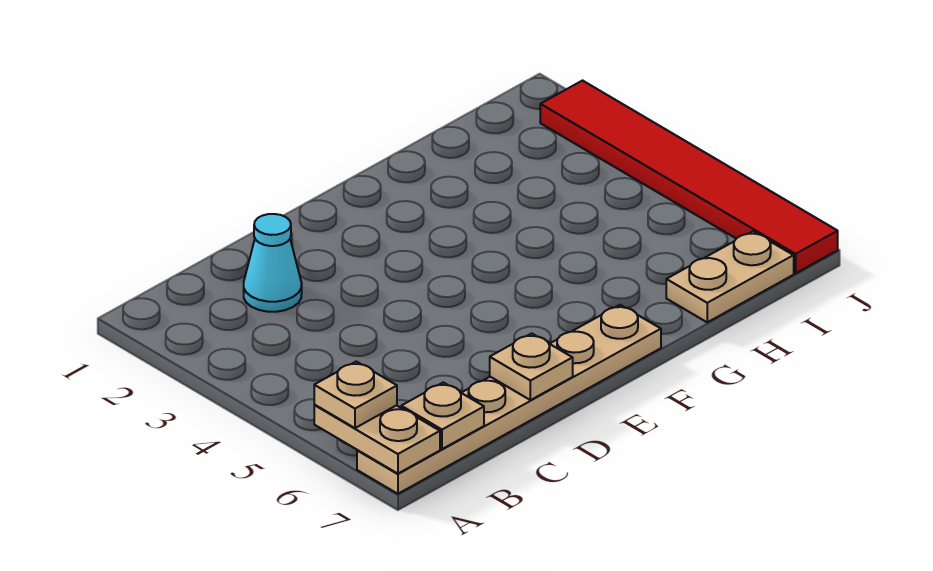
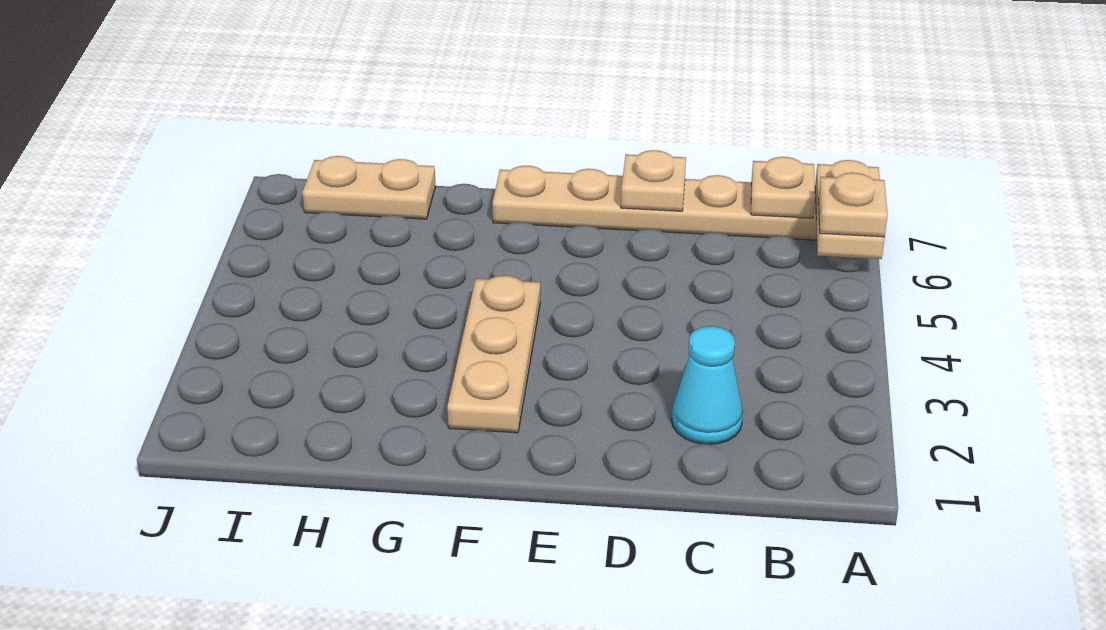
none -> tan 1x3 plate [447,275,540,433]
red 1x6 tile [540,81,838,273] -> none

